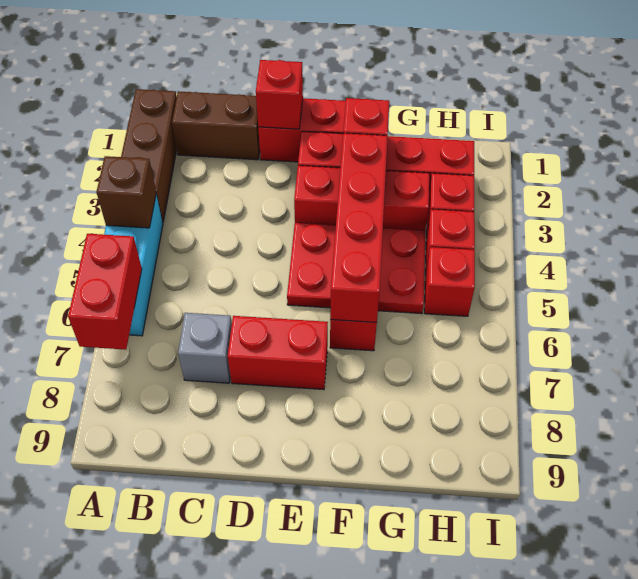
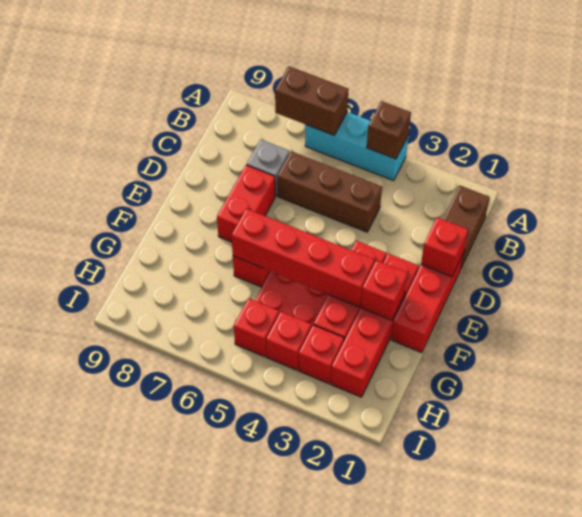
brown 1x3 brick [121,89,177,222] -> brown 1x3 brick moved to [277,151,382,232]
red 1x2 brick [68,234,142,350] -> brown 1x2 brick [275,66,349,135]

